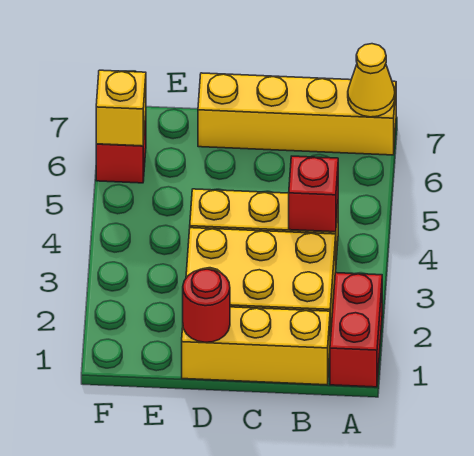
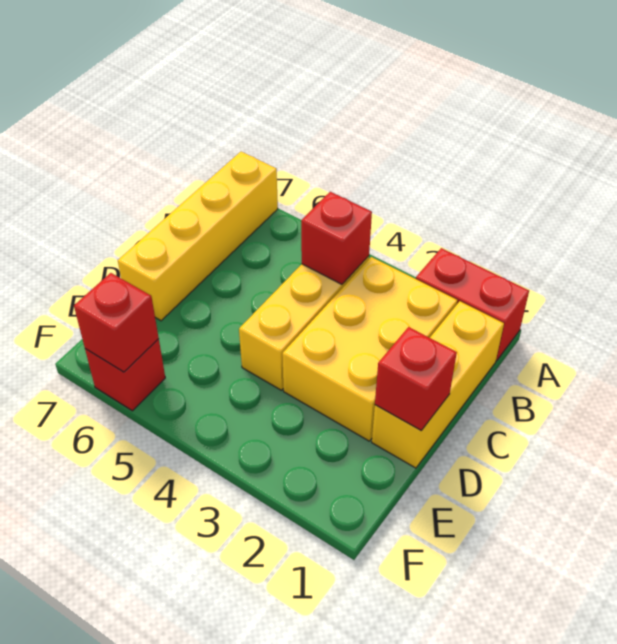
yellow 1x1 cone [348,44,395,117] -> none
red 1x1 round brick [183,269,230,342] -> red 1x1 brick [375,327,457,430]
yellow 1x1 brick [96,70,146,146] -> red 1x1 brick [74,273,159,372]

